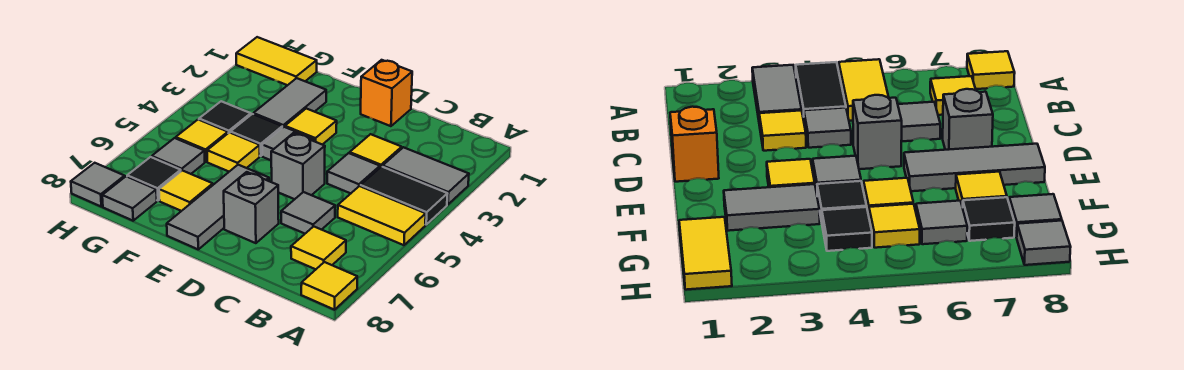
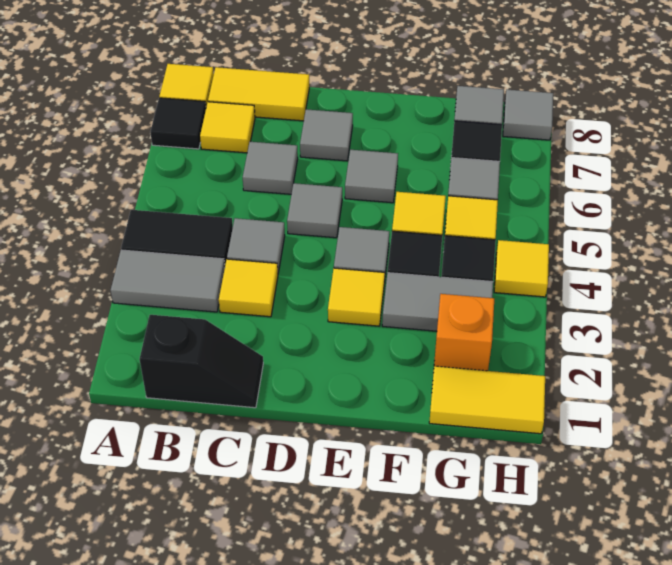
yellow 1x2 tile [338,186,426,245] -> yellow 1x2 tile moved to [208,67,309,121]
none -> black 1x1 tile [150,98,206,149]
none -> black 1x2 slope [140,315,263,408]
orange 1x1 brick [361,60,412,126] -> orange 1x1 brick moved to [434,294,494,371]
grey 1x1 brick [271,133,325,199] -> grey 1x1 tile [287,183,342,238]
grey 1x1 brick [224,172,279,243] -> grey 1x1 tile [300,109,353,161]
grey 1x3 tile [167,165,269,249] -> grey 1x1 tile [345,150,398,203]
grey 1x2 tile [253,78,326,128] -> grey 1x2 tile turned to [382,273,493,331]
yellow 1x1 tile [159,170,213,211] -> yellow 1x1 tile moved to [494,240,549,297]

